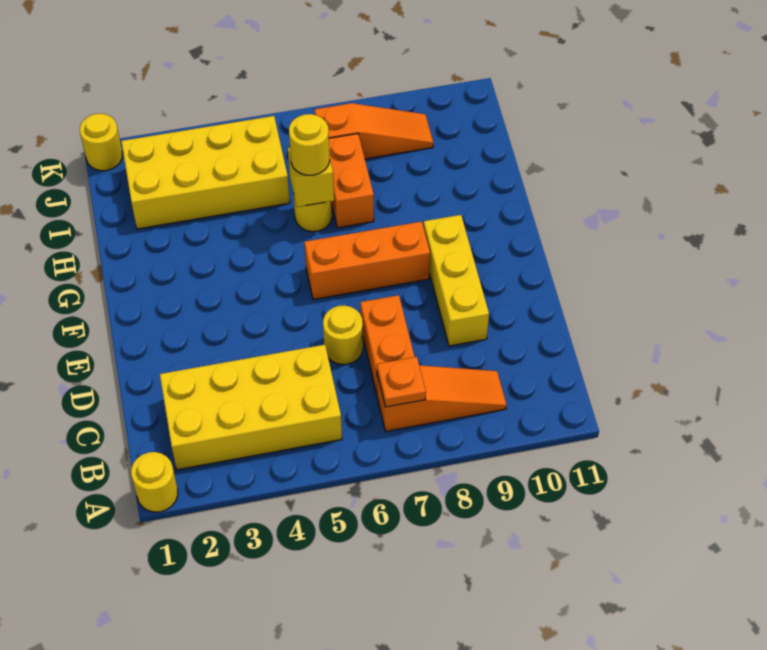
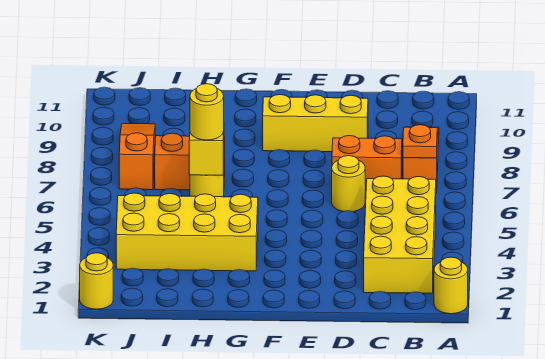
orange 1x3 brick [304,221,430,299] -> none
yellow 2x4 brick [121,116,290,229] -> yellow 2x4 brick turned to [116,193,258,271]

